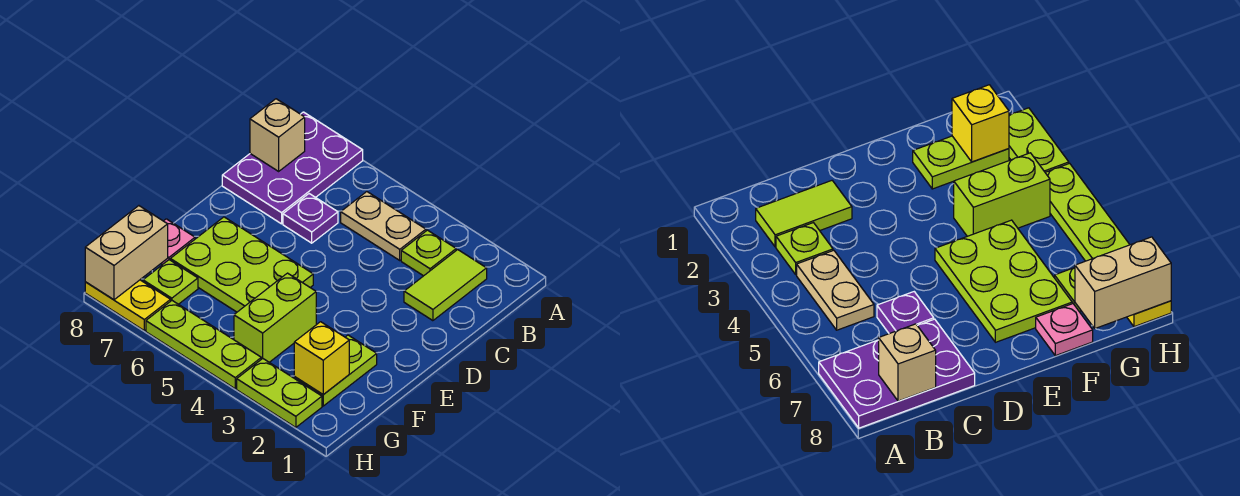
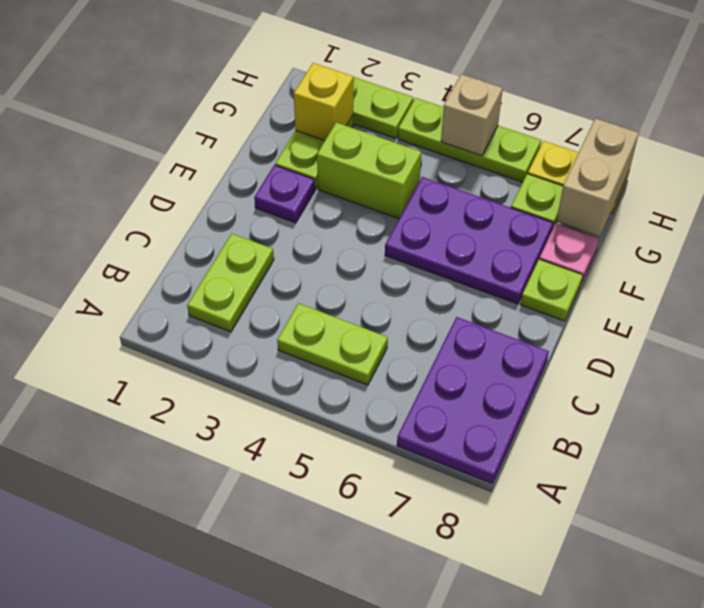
lime 1x2 tile [404,250,487,321] -> lime 1x2 plate [187,234,274,332]
lime 1x1 plate [401,230,456,276] -> lime 1x1 plate moved to [520,259,583,321]
tan 1x2 plate [341,192,426,260] -> lime 1x2 plate [277,303,388,385]
tan 1x1 brick [250,99,305,171] -> tan 1x1 brick moved to [441,74,503,156]
purple 1x1 plate [283,194,338,243] -> purple 1x1 plate moved to [254,165,315,223]
lime 2x3 plate [170,217,313,312] -> purple 2x3 plate [385,177,553,304]
lime 1x2 brick [234,273,316,362] -> lime 1x2 brick turned to [317,122,421,219]

